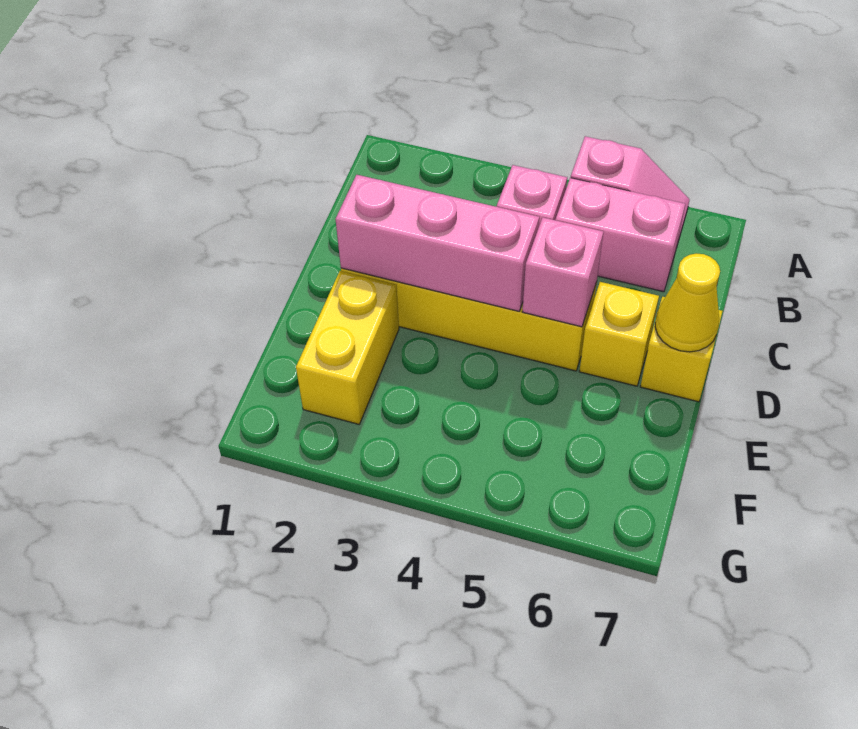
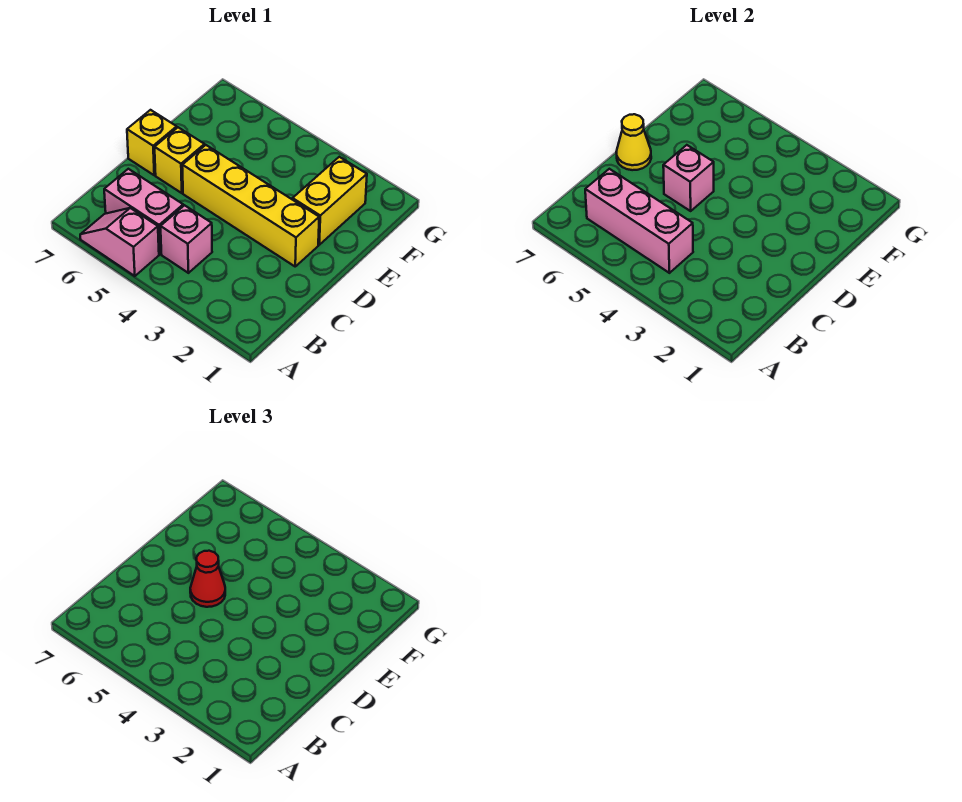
pink 1x3 brick [336,175,539,311] -> pink 1x3 brick moved to [585,169,693,273]
none -> red 1x1 cone [190,551,225,607]

